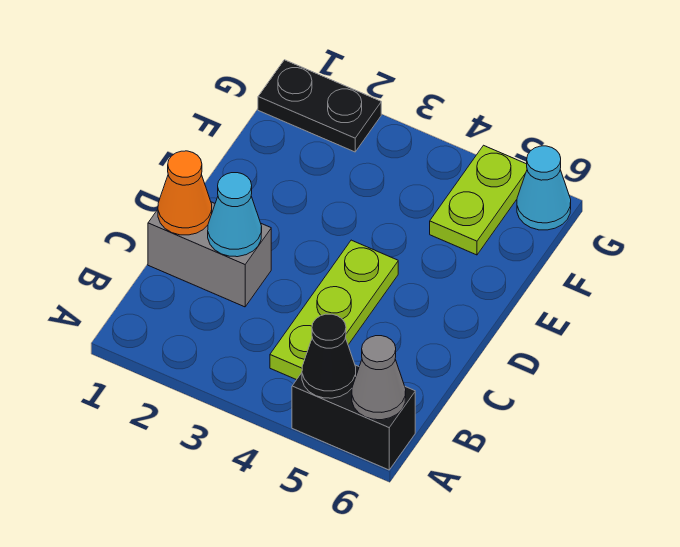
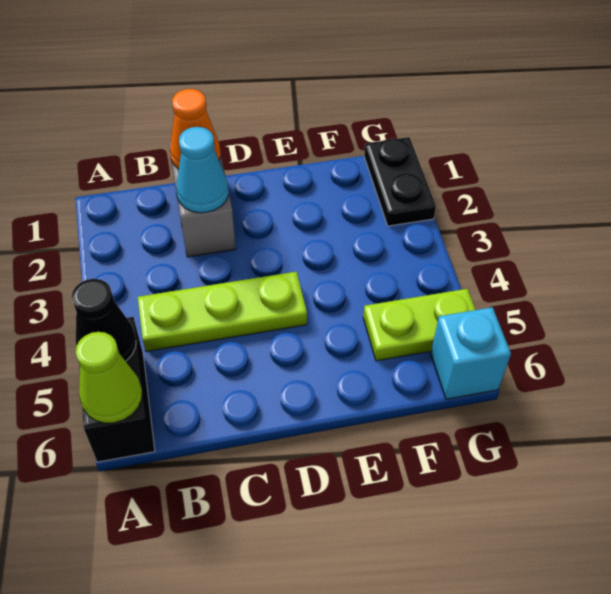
grey 1x1 cone [352,336,406,420] -> lime 1x1 cone [75,332,142,423]
cyan 1x1 cone [517,146,571,230] -> cyan 1x1 brick [431,307,511,399]

